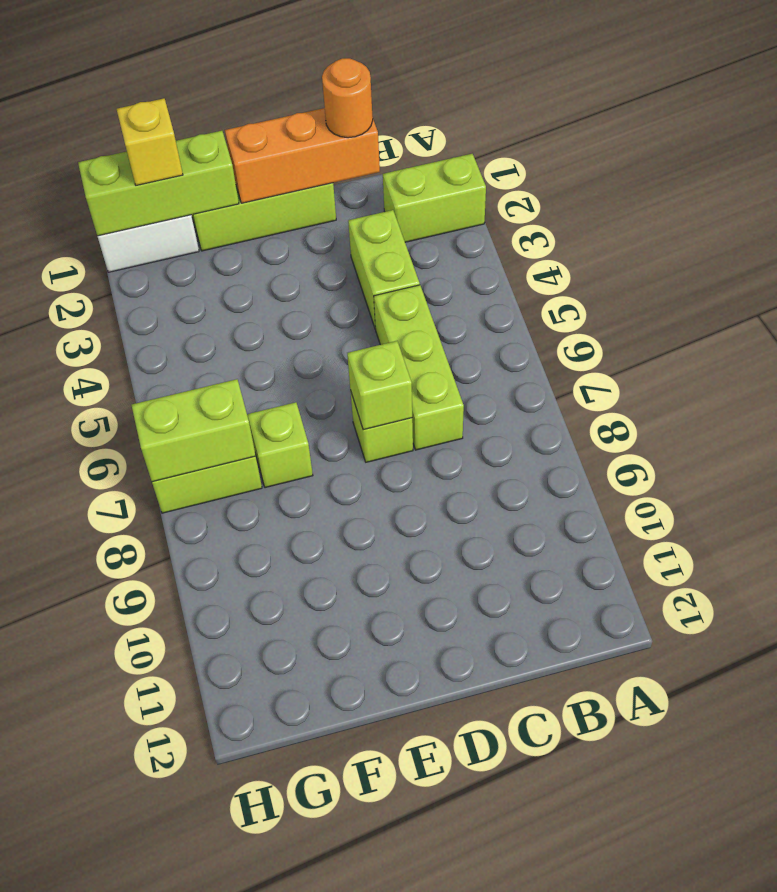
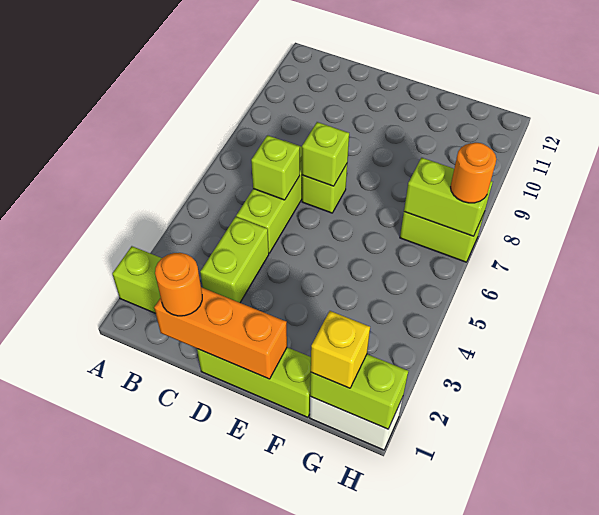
lime 1x3 brick [78,131,239,236] -> lime 1x2 brick [310,354,408,429]
lime 1x1 brick [247,402,313,488] -> lime 1x1 brick moved to [251,135,300,200]
none -> orange 1x1 round brick [451,143,496,203]

